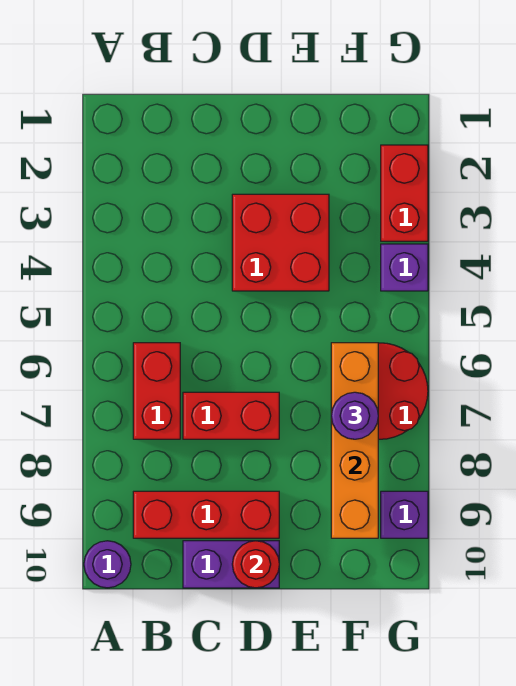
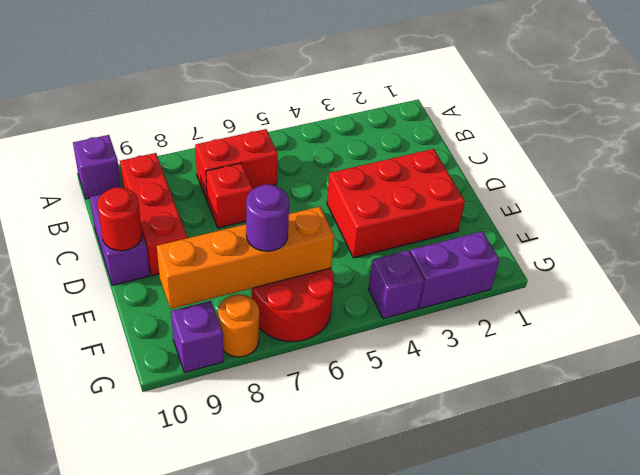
purple 1x1 round brick [84,541,131,588] -> purple 1x1 brick [73,135,121,199]
red 1x2 brick [183,392,279,439] -> red 1x1 brick [206,163,253,228]
red 2x2 brick [232,194,329,291] -> red 2x3 brick [327,149,465,258]
red 1x2 brick [381,145,428,241] -> purple 1x2 brick [410,231,500,308]
none -> orange 1x1 round brick [218,294,259,357]

